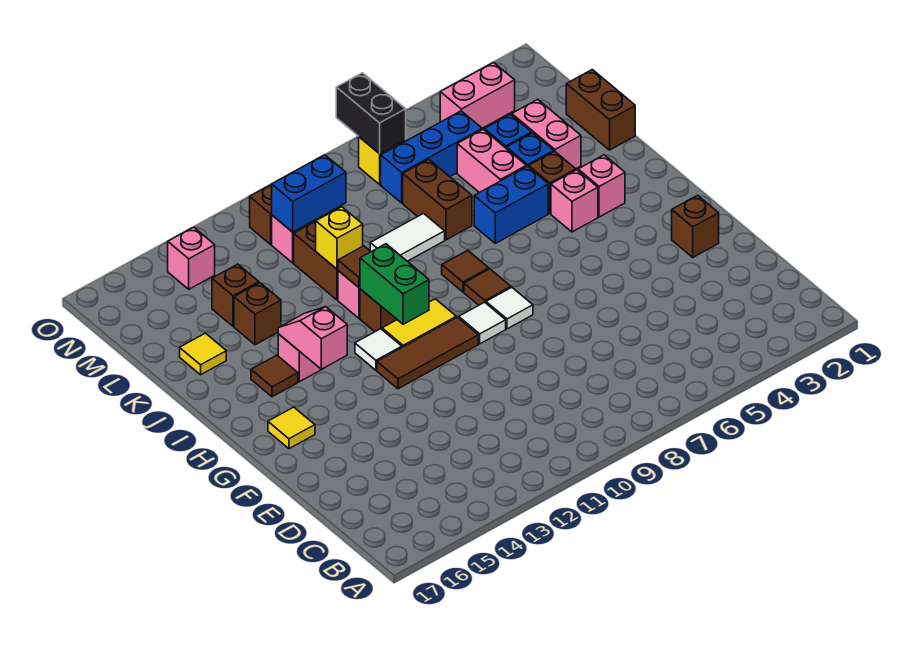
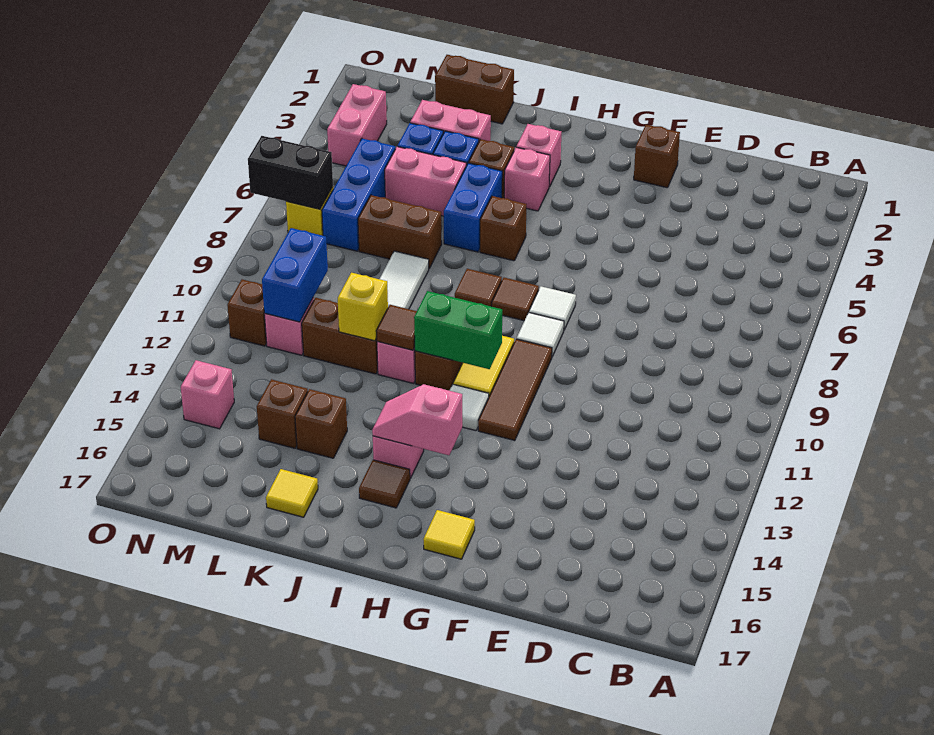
none -> brown 1x1 brick [480,196,526,261]

